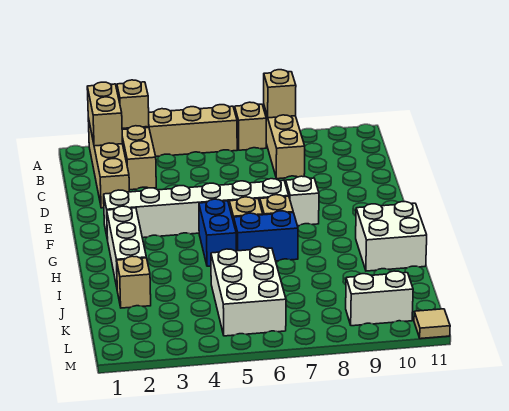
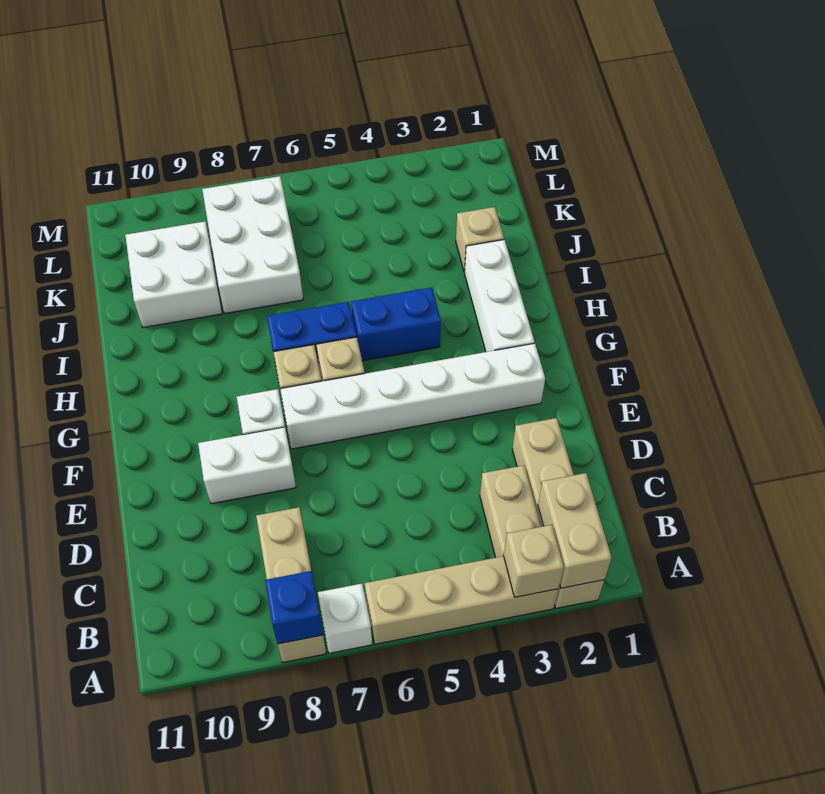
tan 1x1 brick [235,102,266,150] -> white 1x1 brick [318,584,372,653]
tan 1x1 brick [264,70,296,118] -> blue 1x1 brick [265,571,323,644]
blue 1x2 brick [199,199,236,266] -> blue 1x2 brick turned to [351,287,441,361]
white 2x2 brick [356,202,427,271] -> white 2x2 brick moved to [126,222,222,328]
white 2x3 brick [211,247,286,336] -> white 2x3 brick moved to [202,176,303,313]
white 1x2 brick [346,271,413,326] -> white 1x2 brick moved to [198,427,296,504]
tan 1x1 tile [414,309,450,339] -> none

